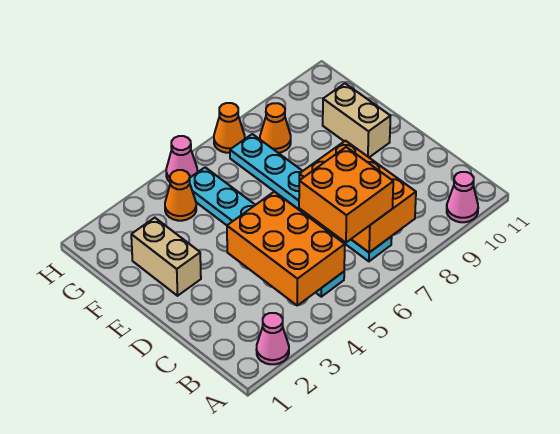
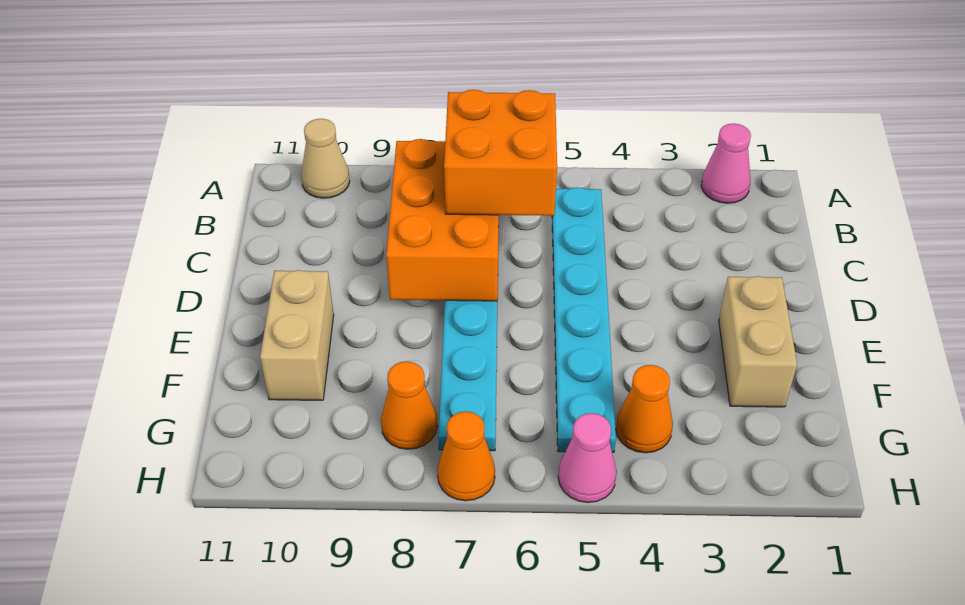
pink 1x1 cone [447,172,478,222] -> tan 1x1 cone [301,119,350,198]
orange 2x3 brick [227,192,345,305] -> none

